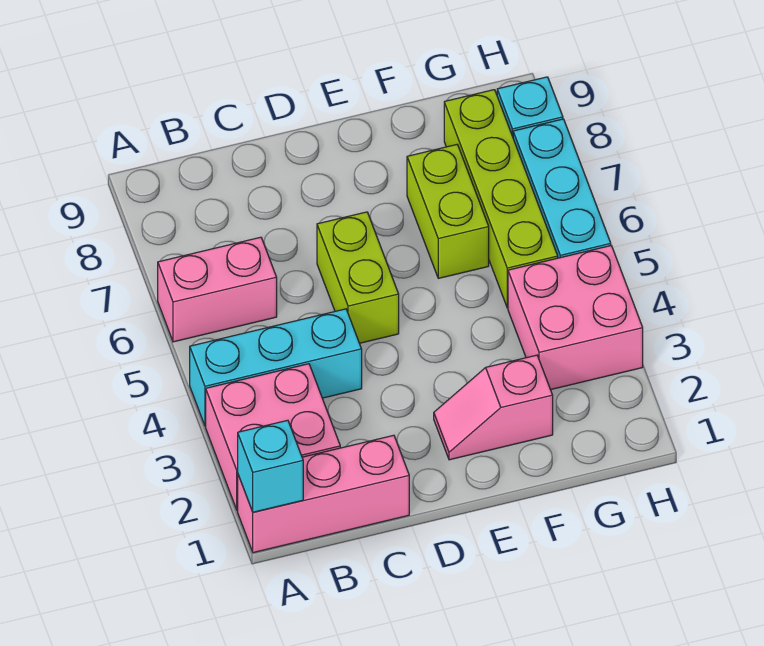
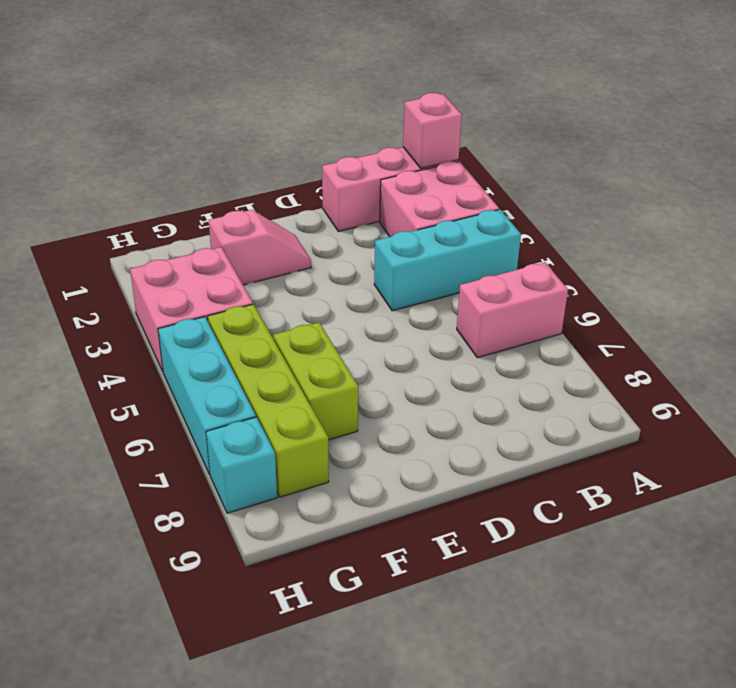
cyan 1x1 brick [238,420,303,512] -> pink 1x1 brick [403,93,462,168]
lime 1x2 brick [317,212,399,343] -> none

